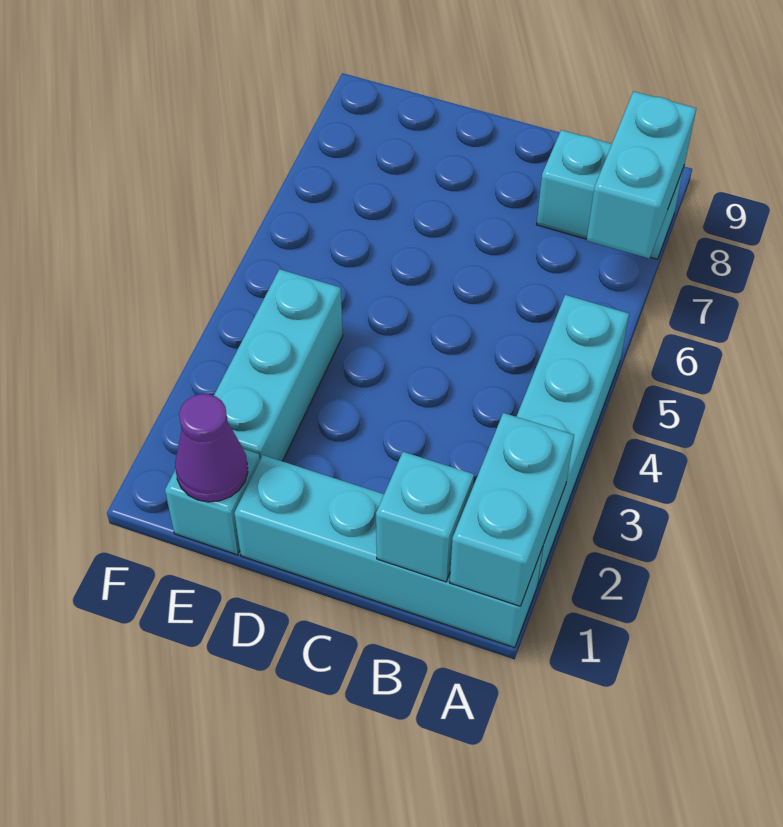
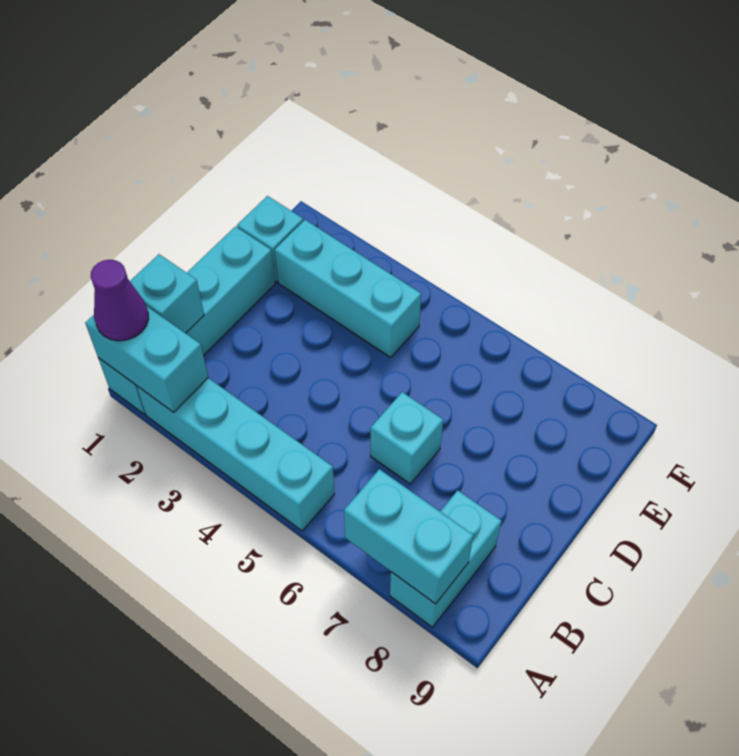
none -> cyan 1x1 brick [371,392,443,484]
purple 1x1 cone [175,394,248,502] -> purple 1x1 cone moved to [91,260,148,341]

